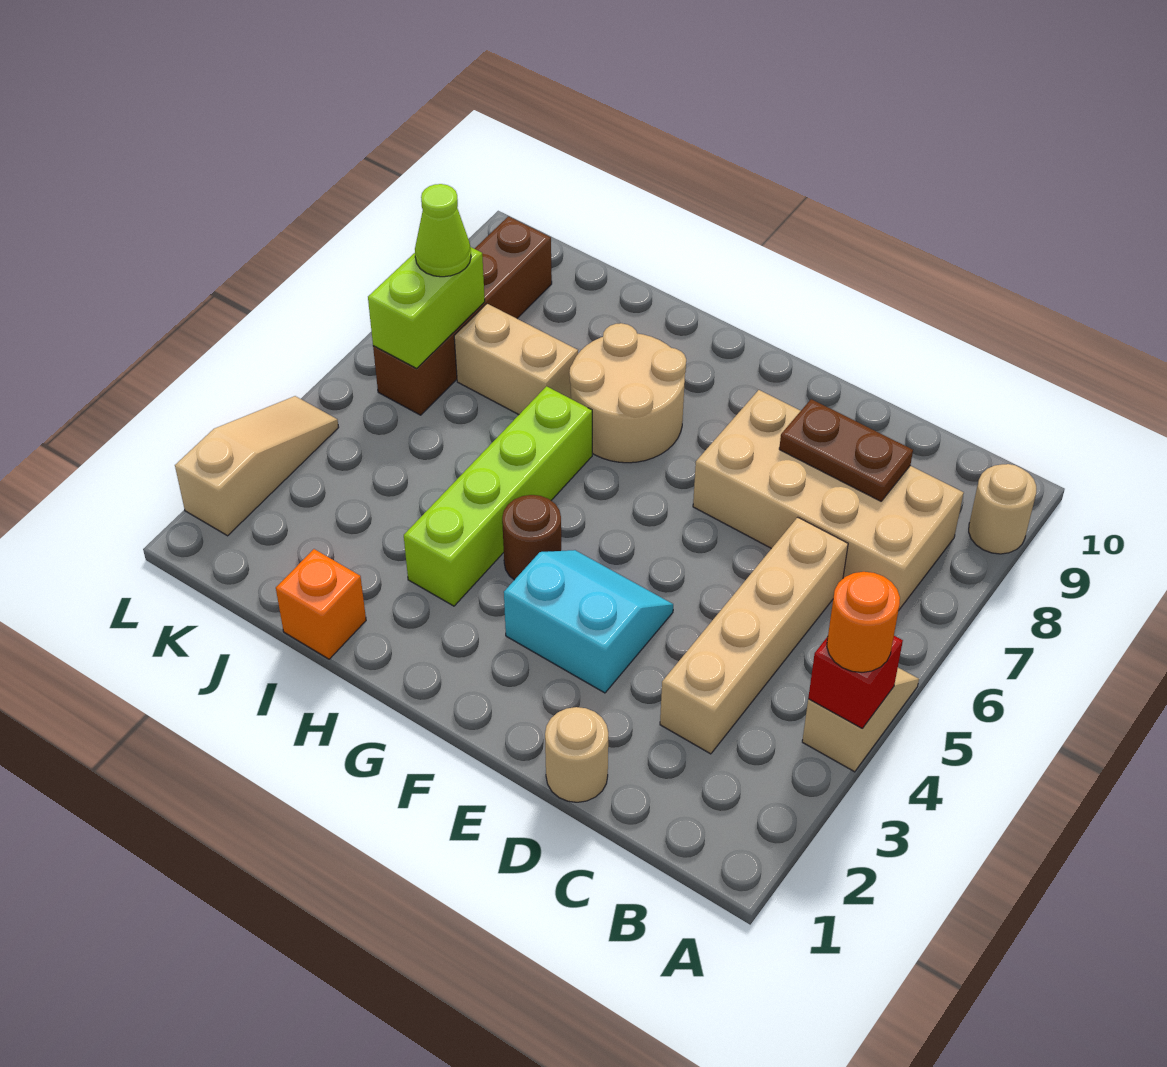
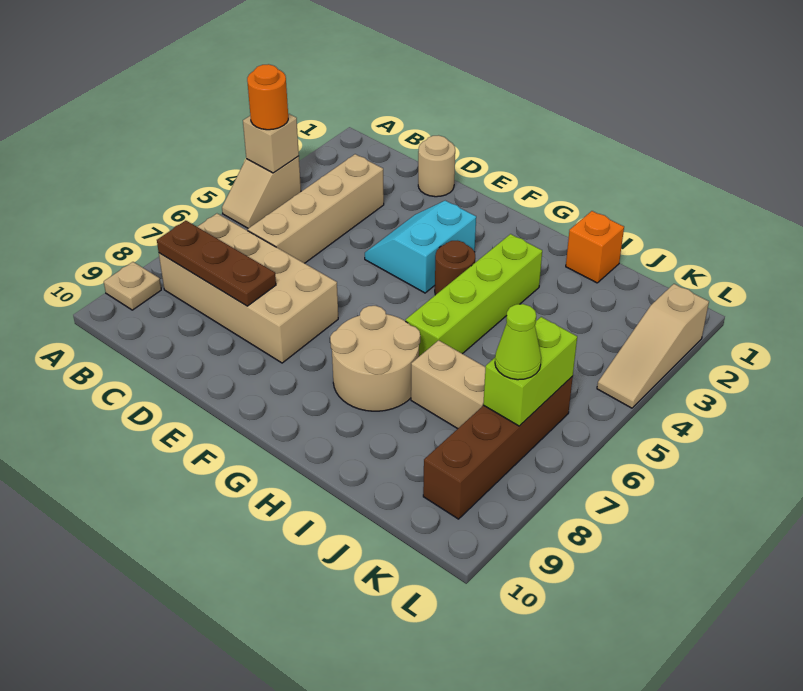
red 1x1 brick [808,636,903,728] -> tan 1x1 brick [243,113,299,173]
tan 1x1 round brick [969,464,1036,554] -> tan 1x1 plate [104,262,161,310]
brown 1x2 plate [779,399,913,501] -> brown 1x3 plate [157,221,276,306]
cyan 2x2 slope [504,550,673,693] -> cyan 2x2 slope turned to [365,201,476,293]

